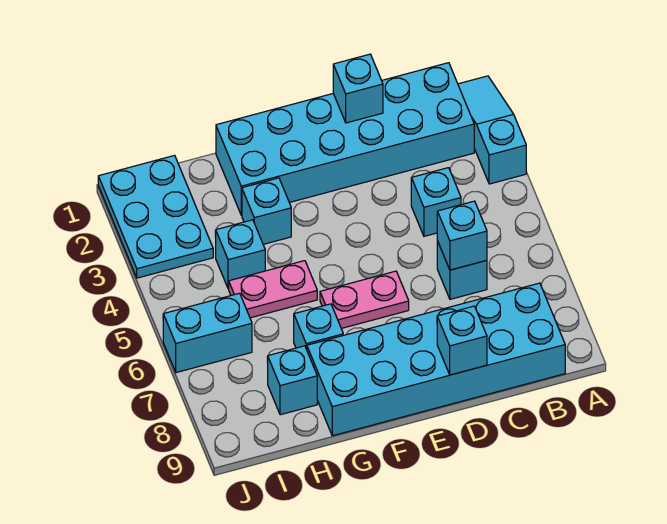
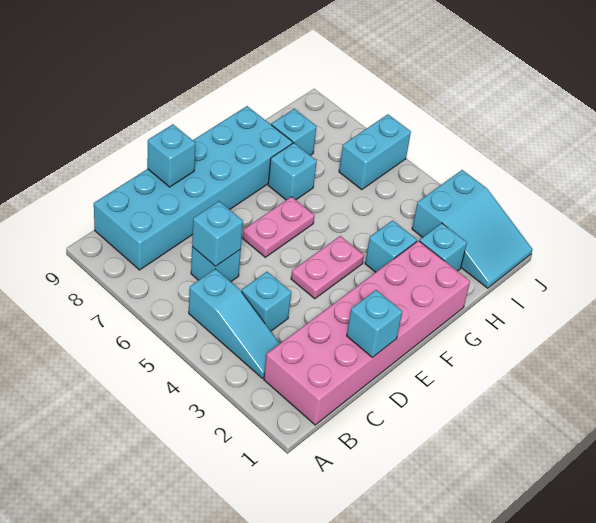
cyan 1x3 slope [458,76,526,184] -> cyan 1x3 slope moved to [189,269,280,378]
cyan 2x6 brick [216,63,474,215] -> pink 2x6 brick [264,241,470,425]
pink 1x2 plate [229,261,317,318] -> pink 1x2 plate moved to [291,236,364,299]
cyan 1x1 brick [216,220,265,289] -> cyan 1x1 brick moved to [419,223,467,271]
cyan 2x3 plate [98,155,213,278] -> cyan 2x3 slope [412,170,532,288]

